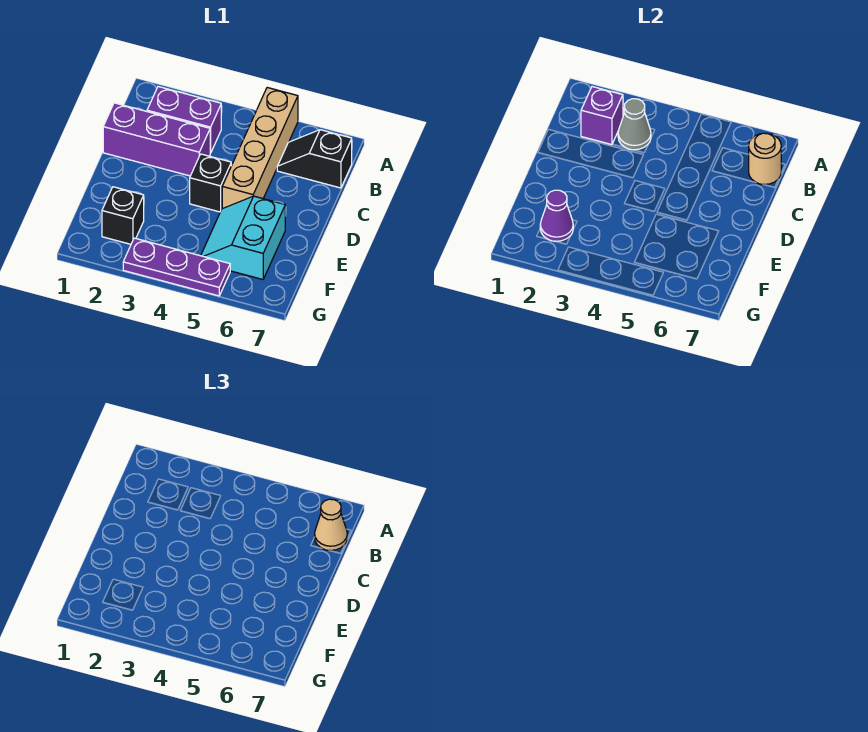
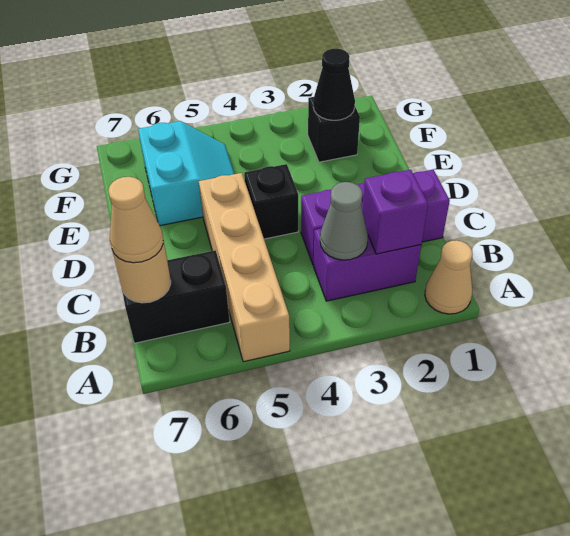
none -> tan 1x1 cone [425,240,473,314]
black 1x2 slope [277,130,352,188] -> black 1x2 brick [122,250,230,343]
purple 1x1 cone [540,190,573,241] -> black 1x1 cone [313,48,355,120]
purple 1x3 plate [123,238,230,296] -> none

